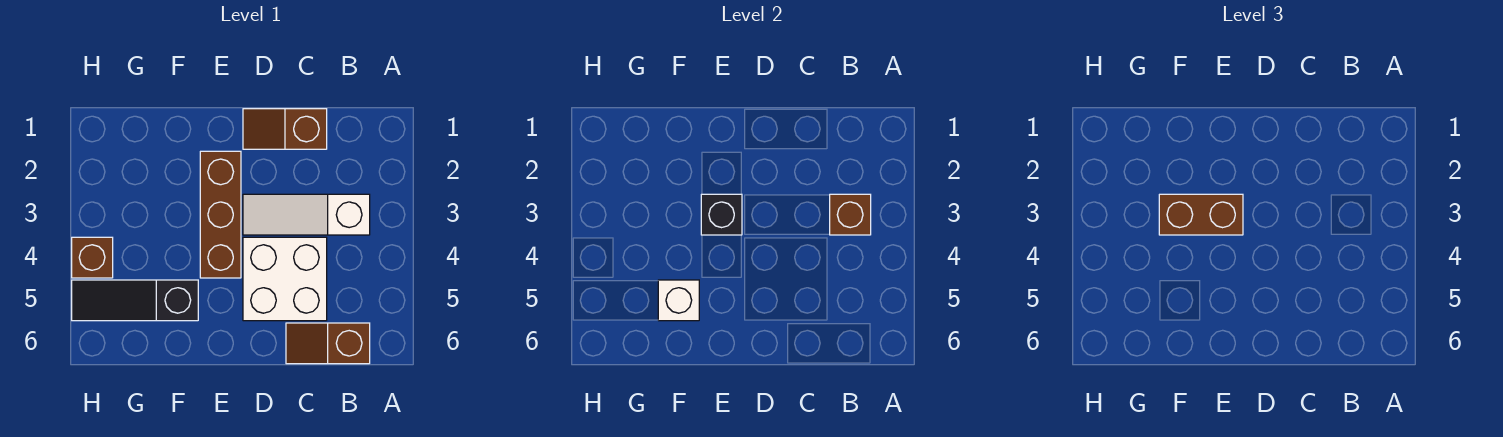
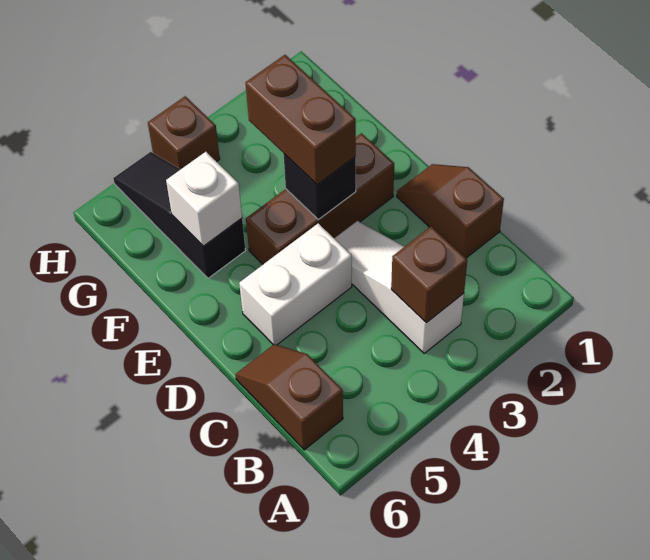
white 2x2 brick [243,237,327,321] -> white 1x2 brick [239,223,352,345]

